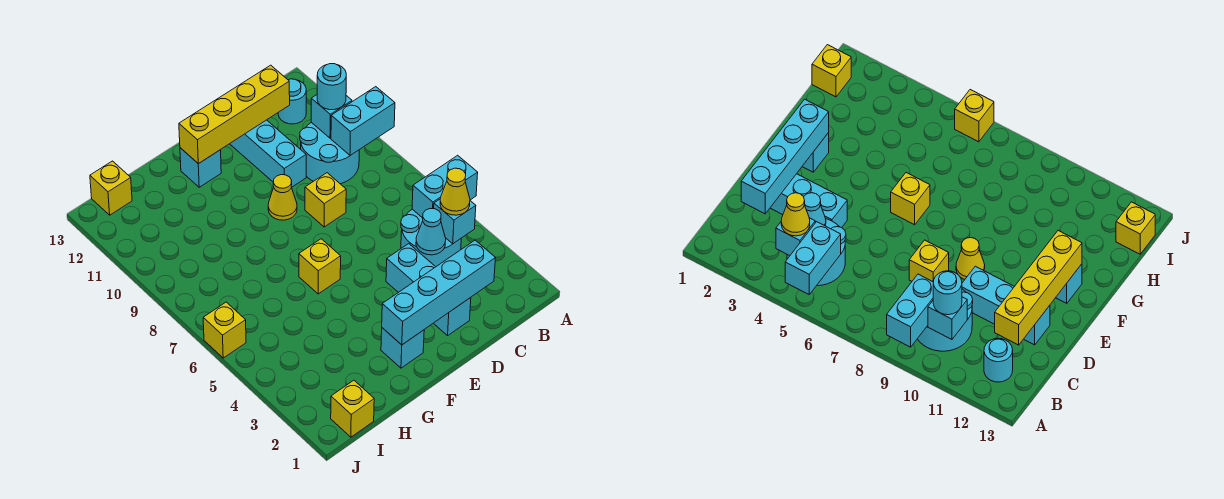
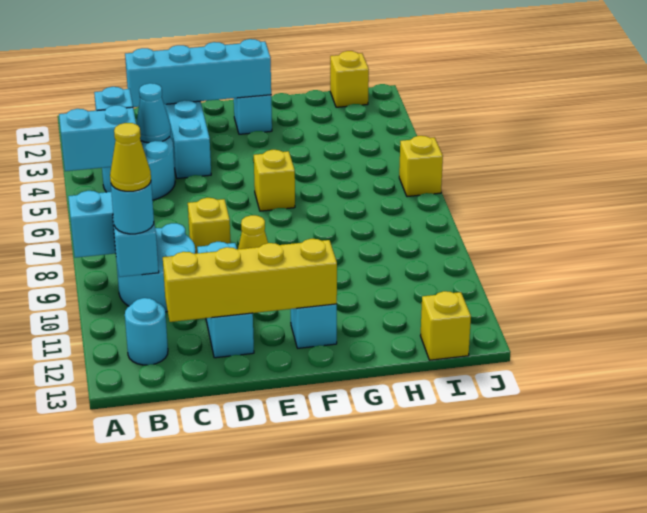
yellow 1x1 cone [440,168,470,215] -> yellow 1x1 cone moved to [110,123,151,191]

